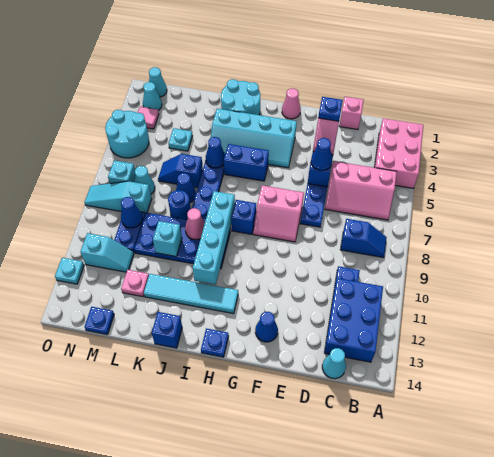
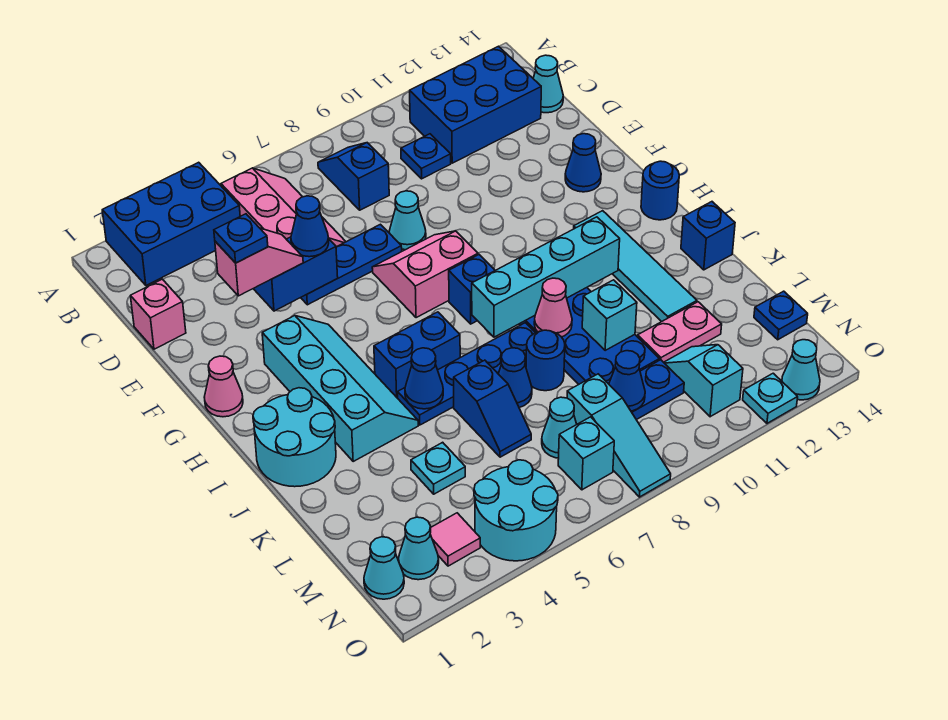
pink 2x3 brick [374,118,423,188] -> blue 2x3 brick [102,162,240,285]
none -> cyan 1x1 cone [389,191,426,250]
pink 2x2 slope [253,185,304,242] -> pink 2x2 slope turned to [372,231,478,318]
blue 1x2 brick [224,144,269,181] -> blue 1x2 brick turned to [374,312,460,398]
blue 1x1 plate [201,328,229,357] -> blue 1x1 round brick [641,161,679,220]
pink 1x1 plate [121,270,149,297] -> pink 1x2 plate [638,302,722,362]
none -> cyan 1x1 cone [782,340,820,400]

